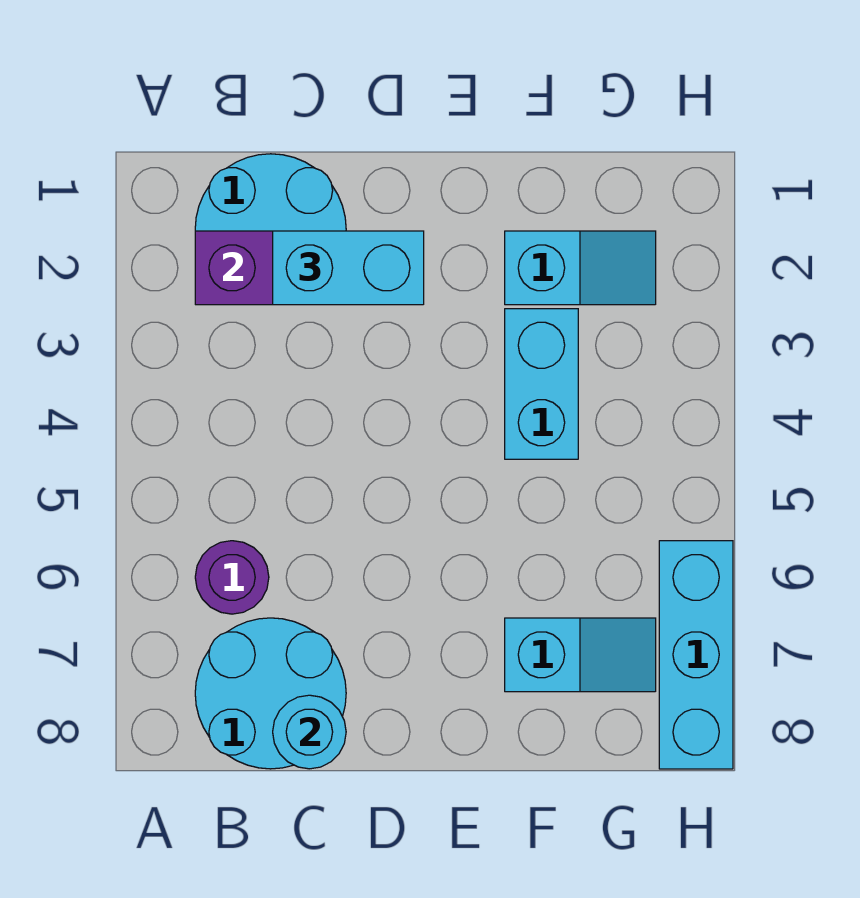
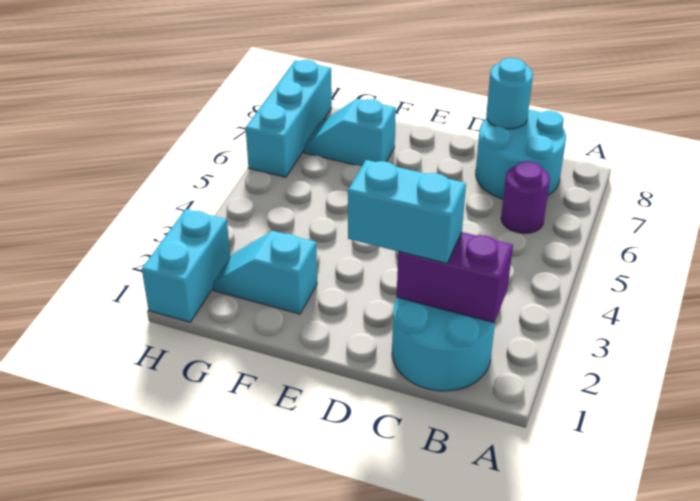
cyan 1x2 brick [505,309,578,459] -> cyan 1x2 brick moved to [142,209,230,322]

